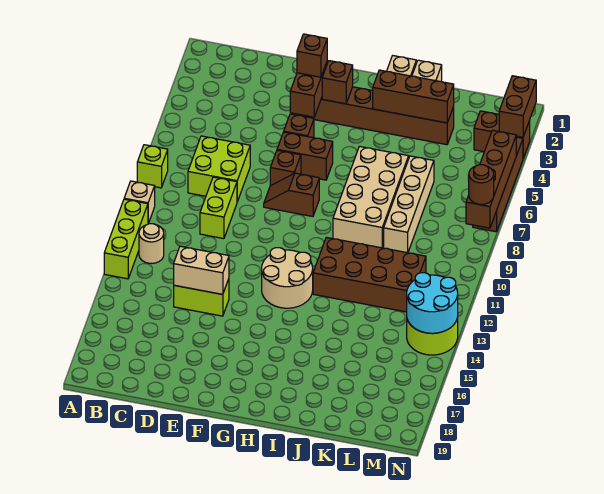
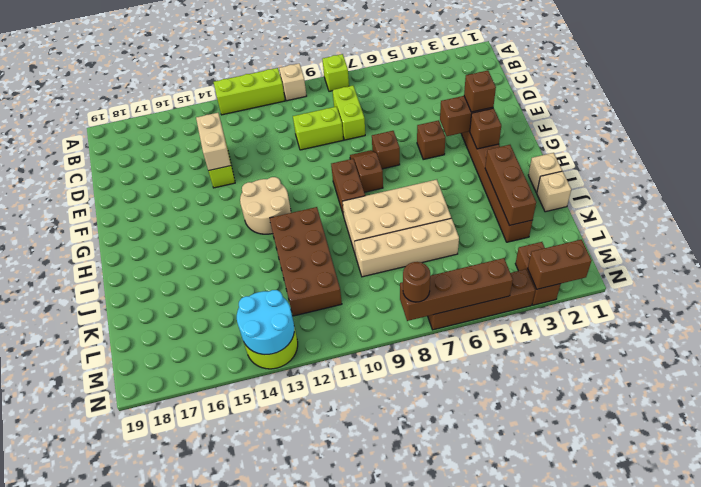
tan 1x1 round brick [139,224,164,263] -> none
lime 2x2 brick [188,136,250,202] -> lime 1x2 brick [333,86,365,140]
brown 1x2 brick [277,132,333,180] -> brown 1x2 brick moved to [331,159,365,216]

